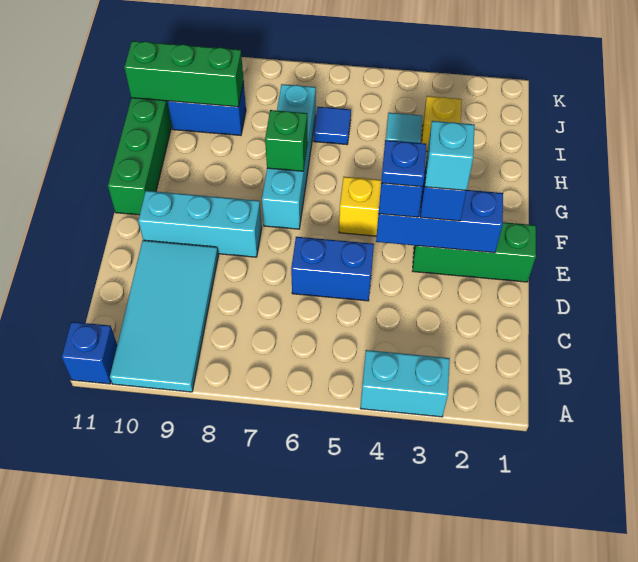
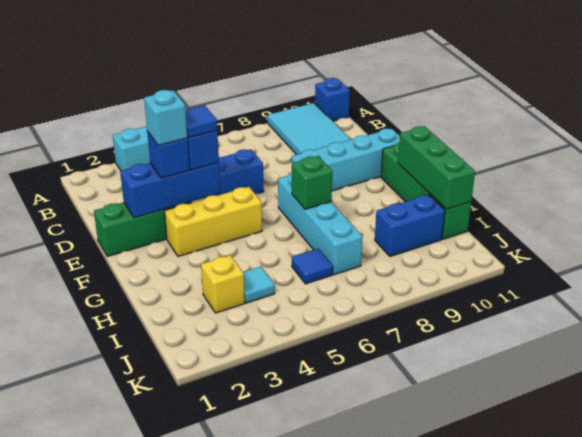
blue 1x1 plate [381,140,426,187] -> blue 1x1 tile [186,105,217,137]
cyan 1x3 brick [138,191,262,257] -> cyan 1x4 brick [292,129,400,191]
green 1x3 brick [124,41,244,107] -> green 1x3 brick turned to [398,126,475,209]

